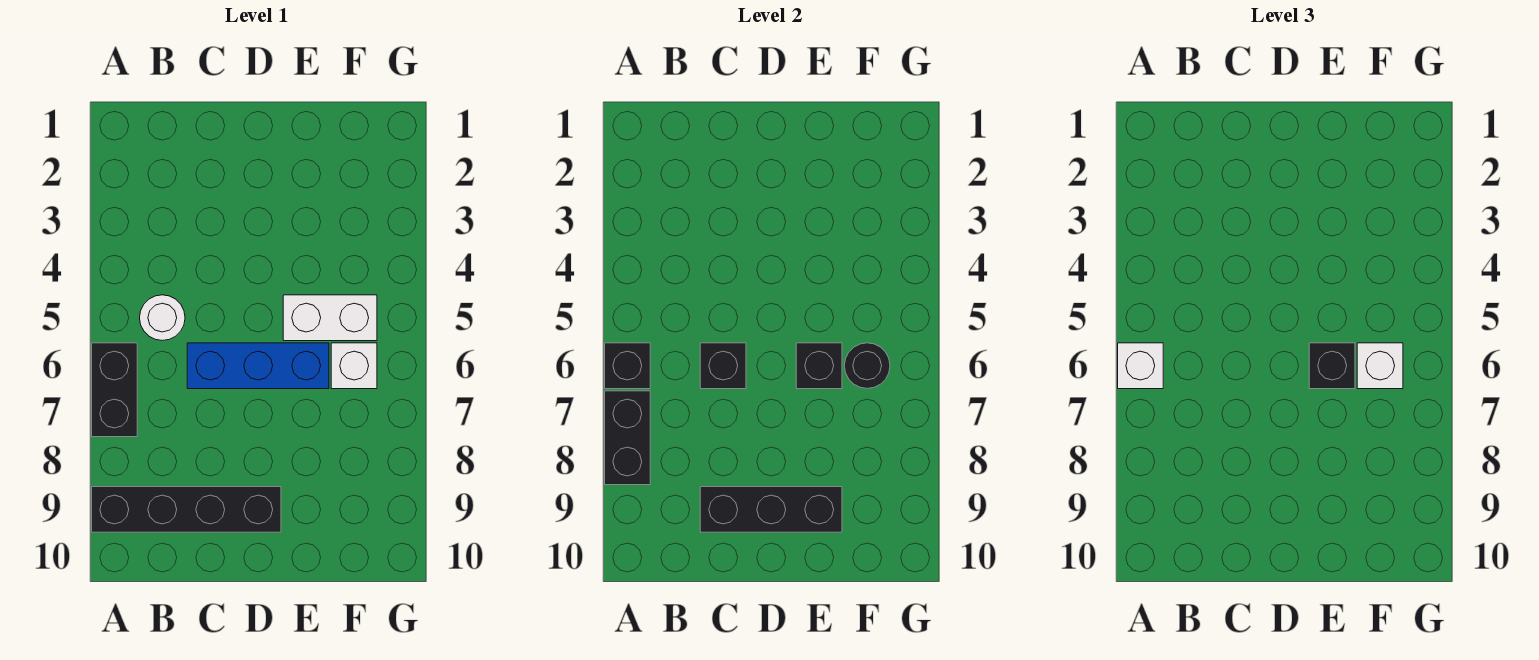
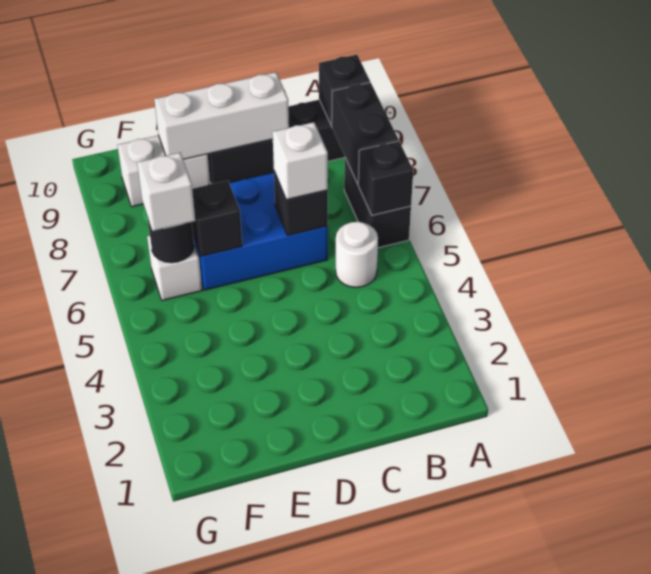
white 1x1 brick [1118,343,1163,389] -> white 1x1 brick moved to [272,122,328,200]
blue 1x3 brick [187,343,329,389] -> blue 2x3 brick [193,173,328,290]
black 1x3 brick [700,487,842,532] -> white 1x3 brick [154,72,289,159]
white 1x2 brick [283,295,377,341] -> white 1x2 brick moved to [117,136,210,207]
black 1x1 brick [1309,343,1355,389] -> black 1x1 brick moved to [319,55,370,125]

